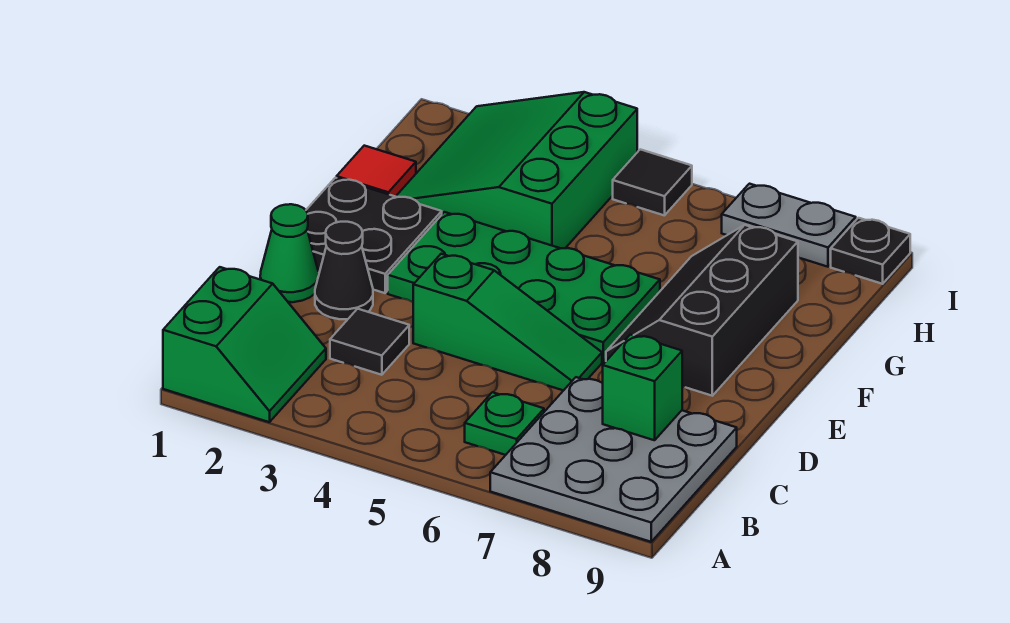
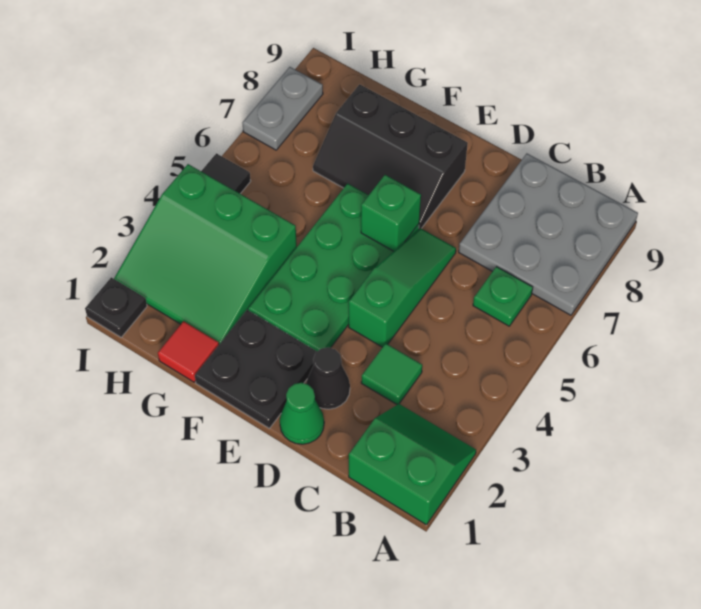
black 1x1 tile [330,309,409,375] -> green 1x1 tile [361,343,422,405]
green 1x1 brick [603,334,682,440] -> green 1x1 brick moved to [361,175,421,251]
black 1x1 plate [831,218,910,284] -> black 1x1 plate moved to [85,277,147,337]

